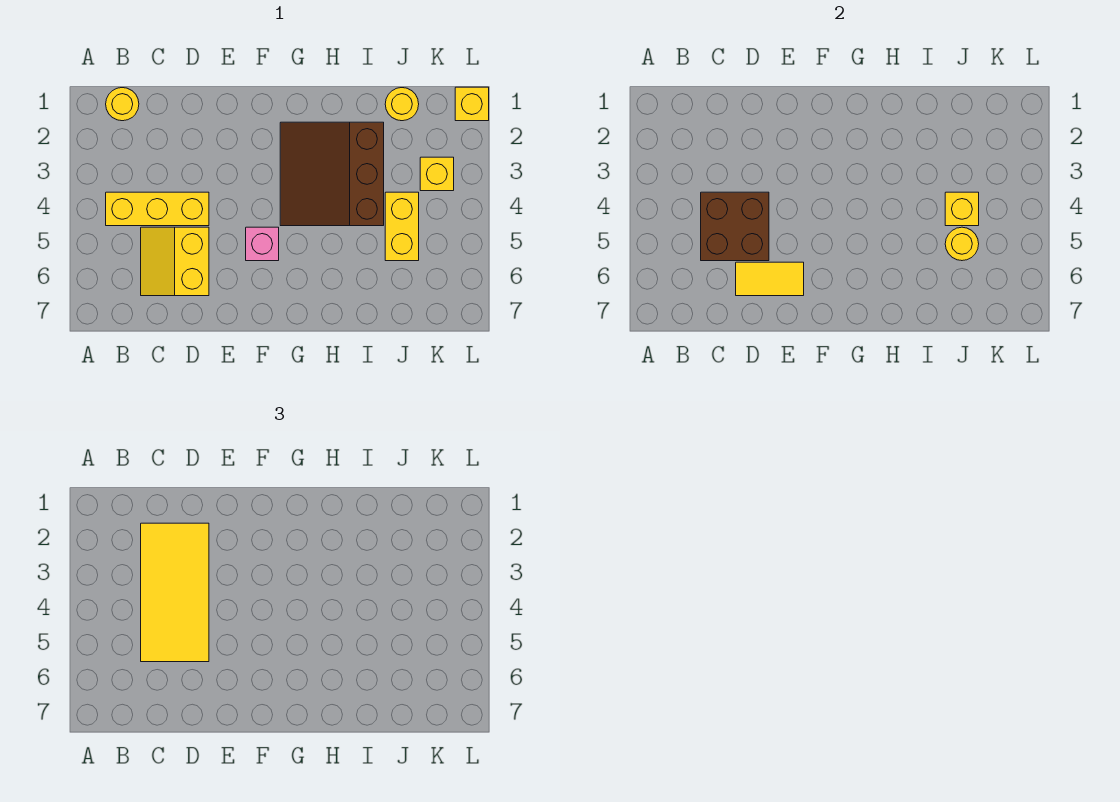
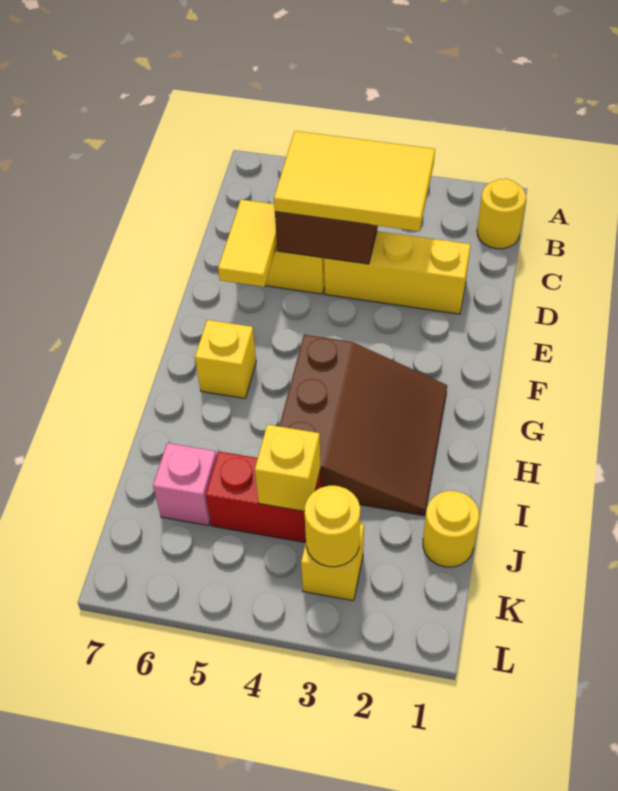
yellow 1x3 brick [106,192,209,226] -> yellow 1x3 brick turned to [324,231,471,314]
yellow 2x4 tile [141,523,209,662] -> yellow 2x3 tile [274,131,435,231]
pink 1x1 brick [246,227,279,261] -> pink 1x1 brick moved to [153,443,217,526]
brown 3x3 slope [280,122,384,226] -> brown 3x3 slope turned to [279,335,447,516]
yellow 1x2 brick [385,192,419,261] -> red 1x2 brick [206,451,321,543]
yellow 1x1 round brick [945,227,979,261] -> yellow 1x1 round brick moved to [304,486,360,567]
yellow 1x1 brick [455,87,489,121] -> yellow 1x1 brick moved to [195,320,256,398]

